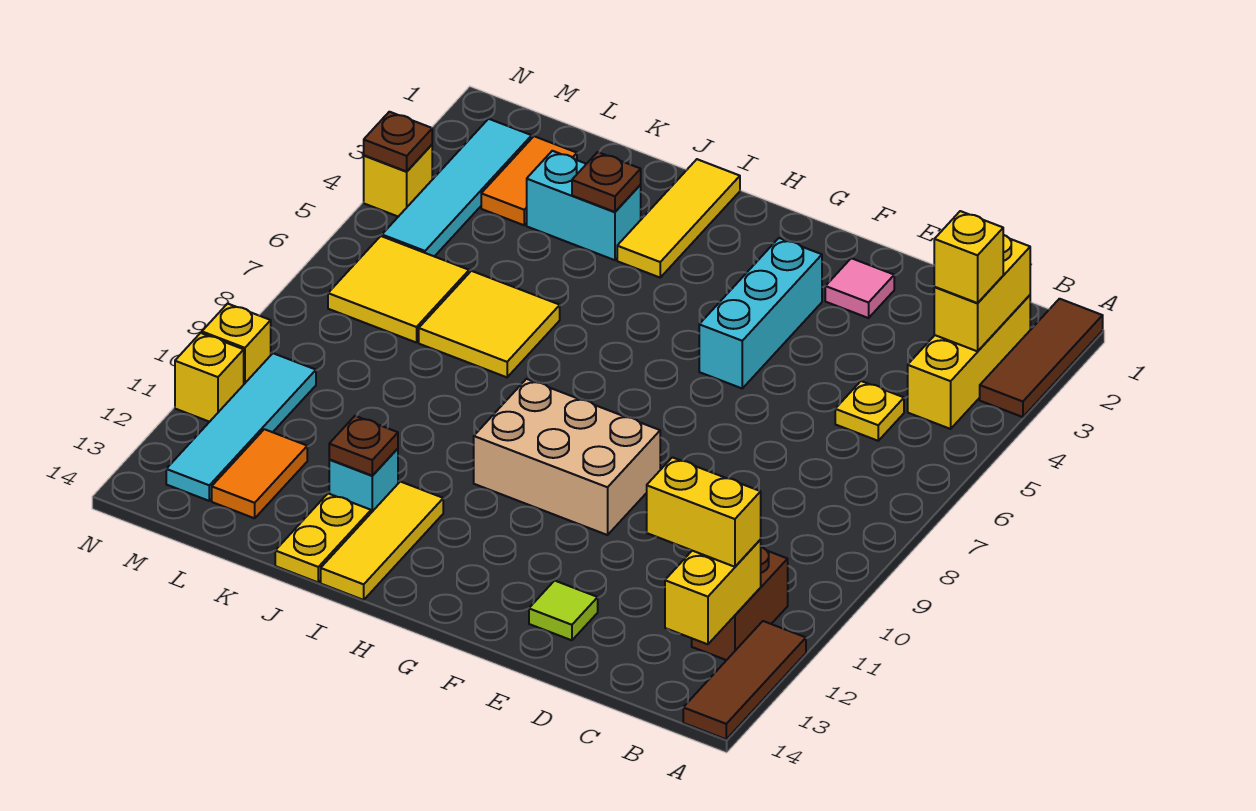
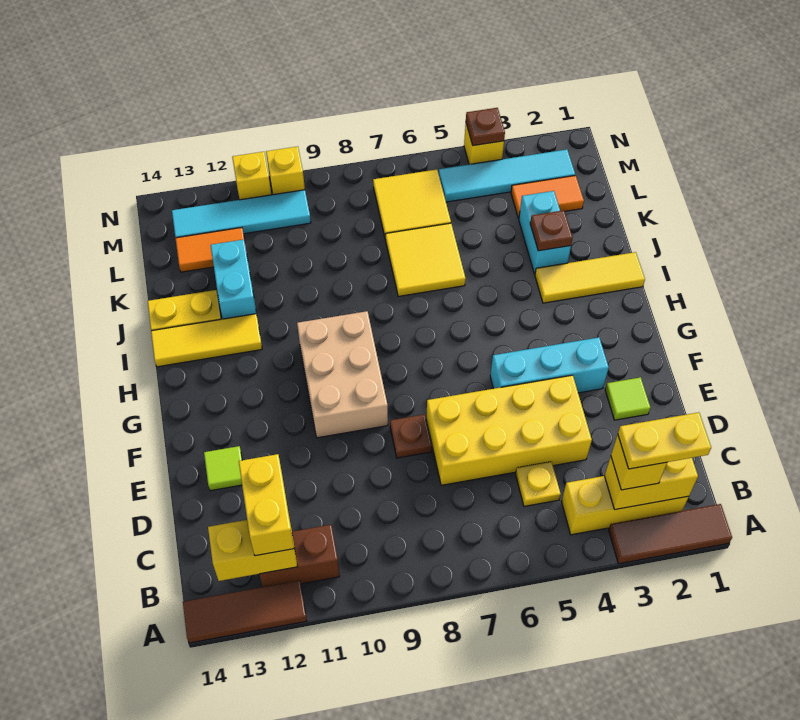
none -> yellow 1x2 plate [618,412,711,469]
none -> yellow 2x4 brick [426,375,592,485]
pink 1x1 tile [825,258,894,318] -> lime 1x1 tile [605,377,650,420]
cyan 1x1 brick [329,449,398,513] -> cyan 1x2 brick [211,240,256,319]
brown 1x1 plate [329,416,398,476] -> brown 1x1 plate moved to [390,414,432,458]

